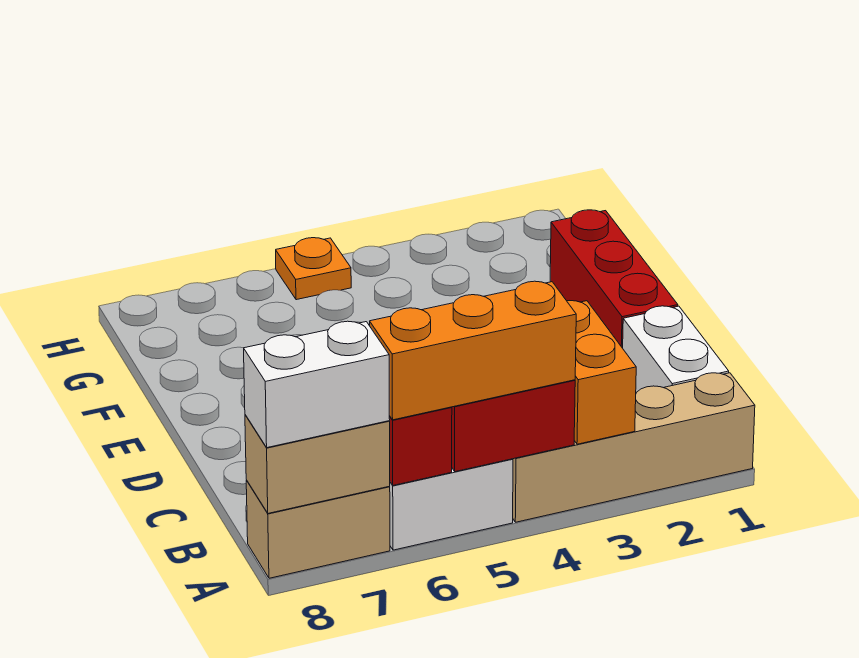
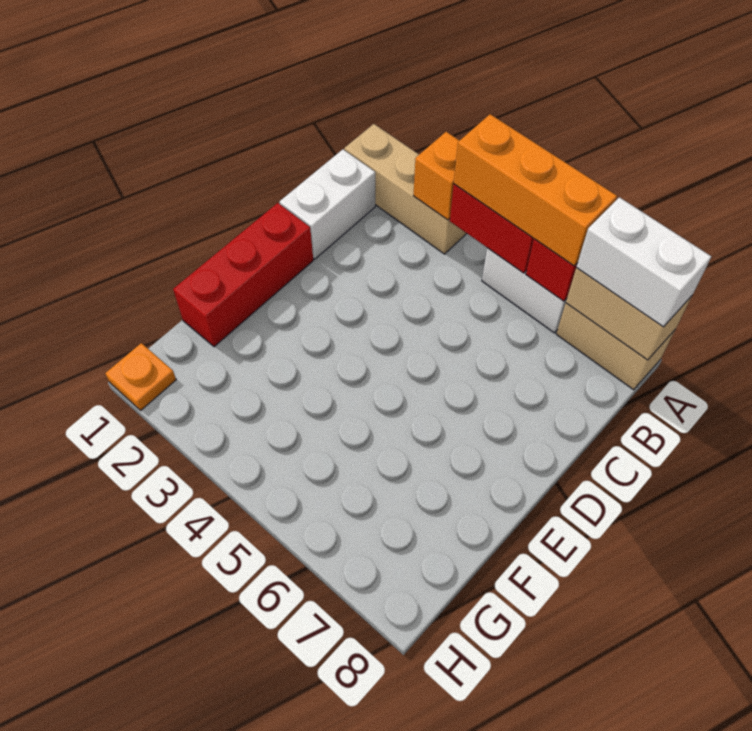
tan 1x4 brick [513,373,755,522] -> tan 1x3 brick [344,124,467,254]
orange 1x2 brick [567,301,636,444] -> orange 1x1 brick [414,132,460,220]
orange 1x1 plate [276,238,351,300] -> orange 1x1 plate moved to [105,343,176,410]

